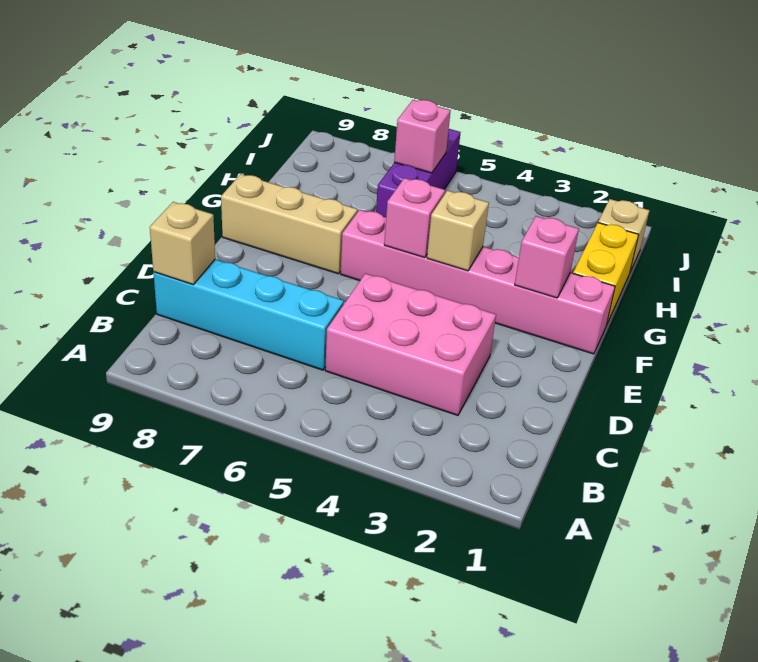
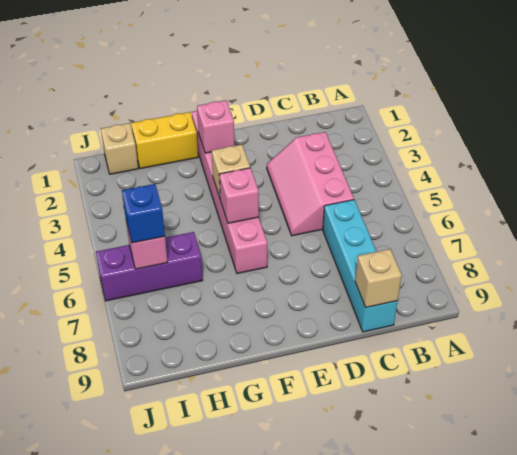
pink 2x3 brick [325,273,496,415] -> pink 2x3 slope [267,132,354,236]
tan 1x3 brick [221,174,358,274] -> none
none -> blue 1x1 brick [122,184,165,243]

